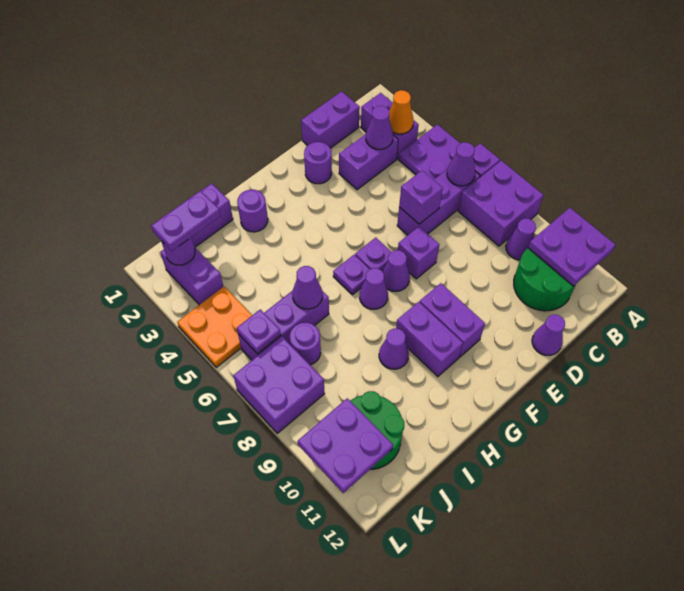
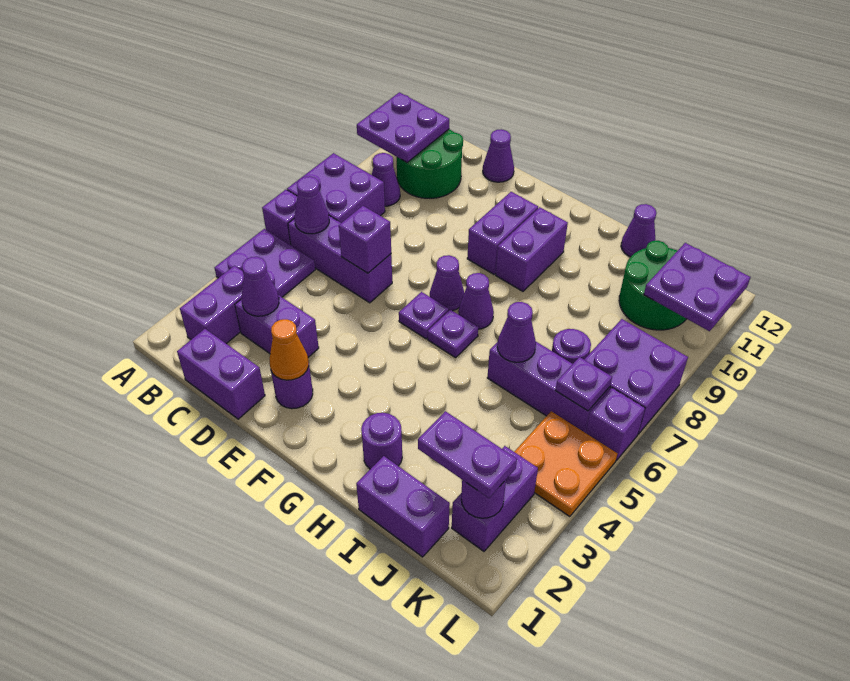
orange 1x1 cone [389,90,413,134] -> orange 1x1 cone moved to [270,319,309,380]
purple 1x1 brick [398,227,439,279] -> purple 1x1 brick moved to [586,388,645,461]
purple 1x1 cone [379,328,409,369] -> purple 1x1 cone moved to [621,204,656,257]

